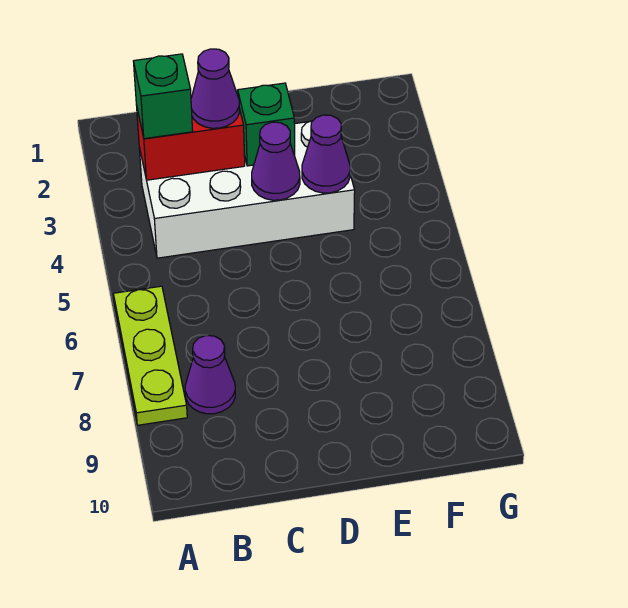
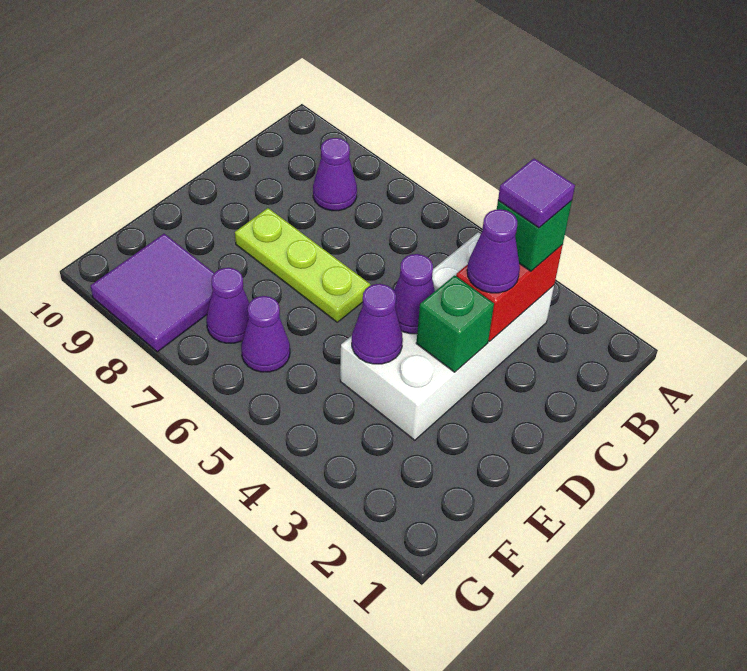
lime 1x3 plate [113,286,187,425] -> lime 1x3 plate moved to [235,208,370,322]
none -> purple 1x1 tile [498,159,575,228]
none -> purple 1x1 cone [241,296,290,372]
none -> purple 1x1 cone [206,268,249,343]
none -> purple 2x2 tile [90,234,214,352]

